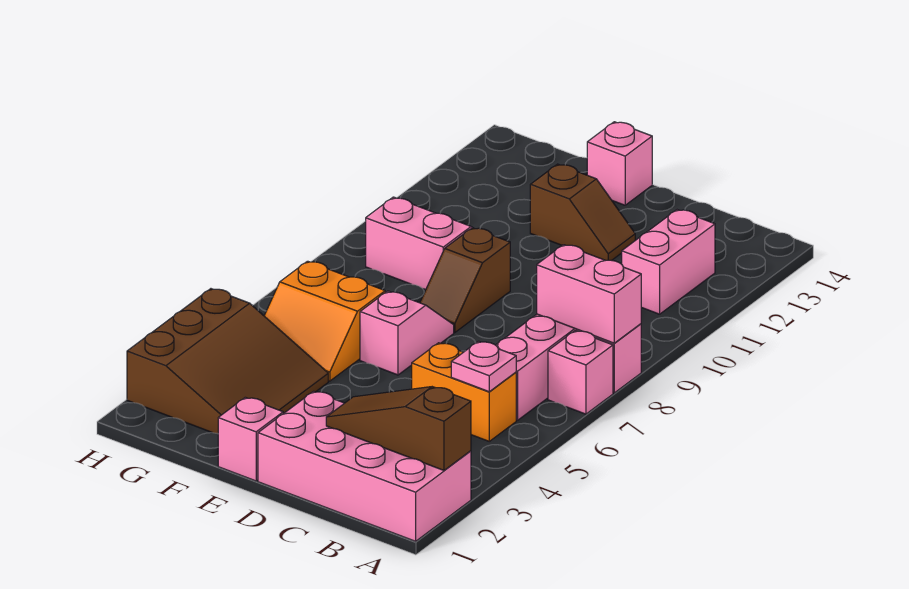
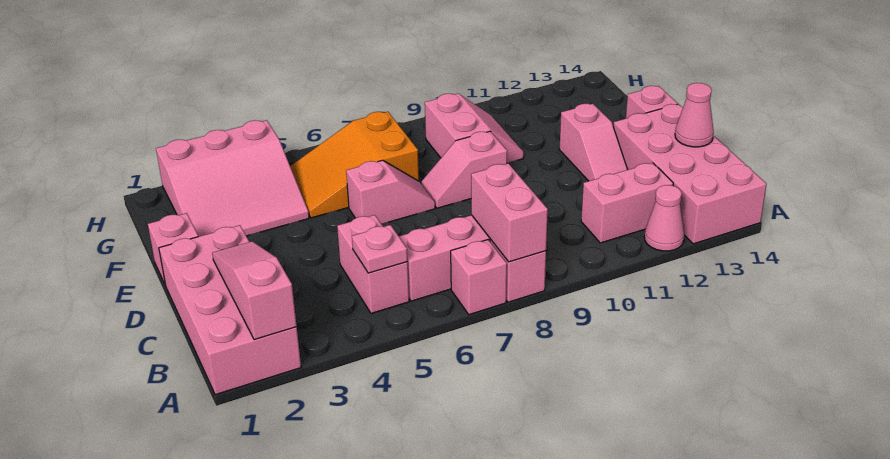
brown 1x3 slope [326,387,471,470] -> pink 1x3 slope [212,241,297,340]
none -> pink 1x1 cone [644,185,684,251]
none -> pink 2x4 brick [613,104,767,244]
orange 1x2 brick [412,343,516,441] -> pink 1x2 brick [337,215,409,313]
none -> pink 1x1 cone [675,83,714,147]
brown 1x2 slope [530,164,635,260] -> pink 1x2 slope [559,104,628,181]
brown 1x2 slope [420,228,510,333] -> pink 1x2 slope [422,131,507,208]
brown 3x3 slope [127,289,328,434] -> pink 3x3 slope [156,120,309,237]
orange 2x2 slope [264,261,385,381] -> orange 2x3 slope [290,112,419,218]

